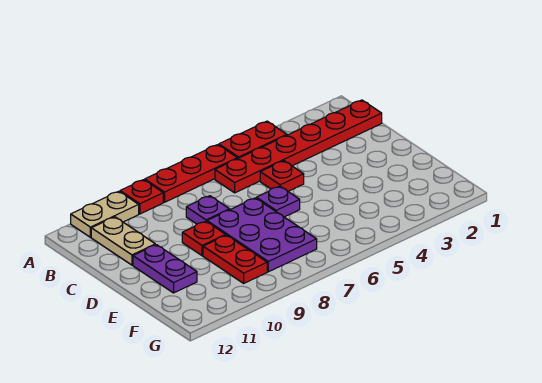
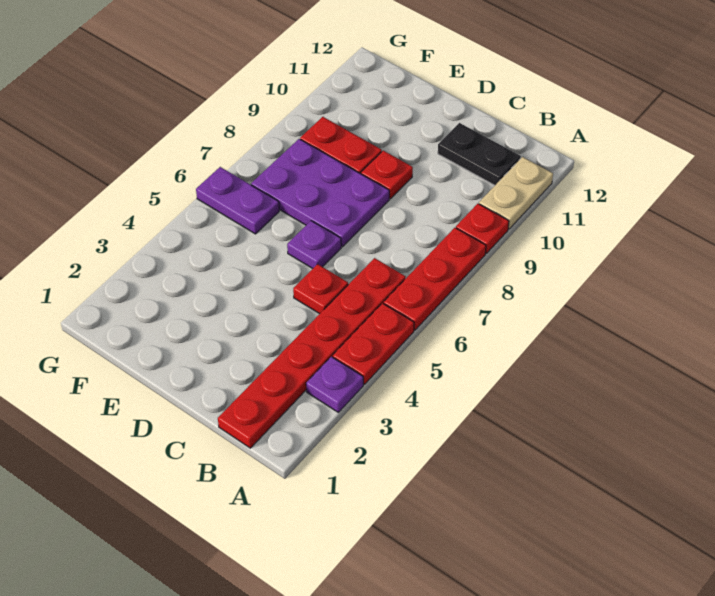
tan 1x2 plate [91,217,155,265] -> black 1x2 plate [438,123,521,185]
purple 1x1 plate [186,196,230,224] -> purple 1x1 plate moved to [306,357,363,412]
purple 1x2 plate [133,245,197,293] -> purple 1x2 plate moved to [196,167,279,234]

